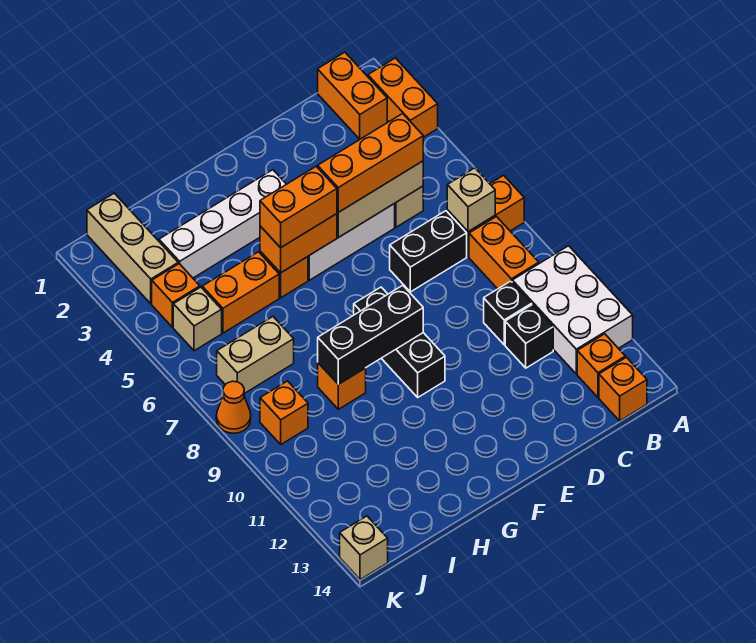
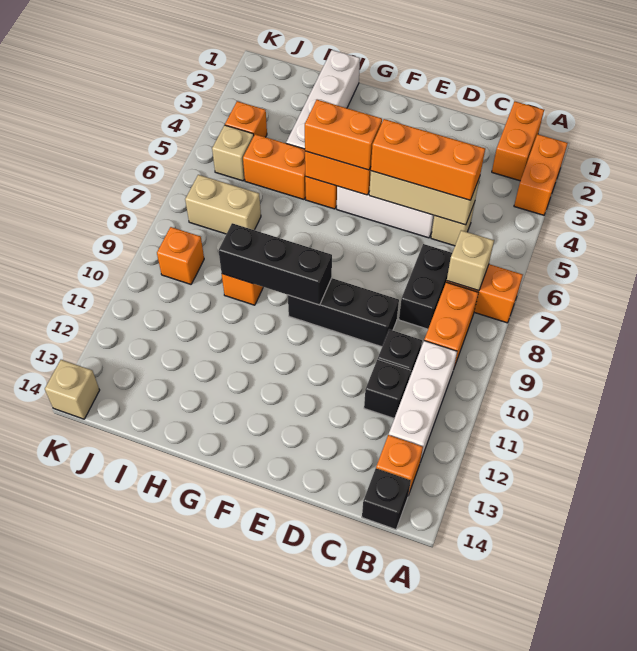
white 2x3 brick [512,246,633,374] -> white 1x3 brick [389,341,457,462]
orange 1x1 brick [599,357,647,421] -> black 1x1 brick [362,468,411,529]
black 1x2 brick [390,211,467,292] -> black 1x2 brick turned to [399,244,452,329]
white 1x4 brick [159,170,286,278] -> white 1x4 brick turned to [286,50,360,149]
black 1x3 brick [354,287,445,397] -> black 1x3 brick turned to [288,278,399,347]
tan 1x3 brick [87,193,178,304] -> none
orange 1x1 cone [216,381,251,433] -> none

